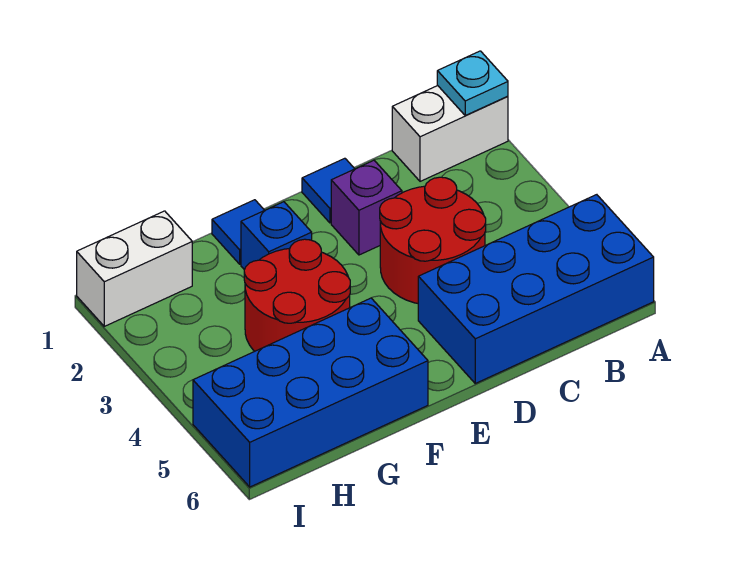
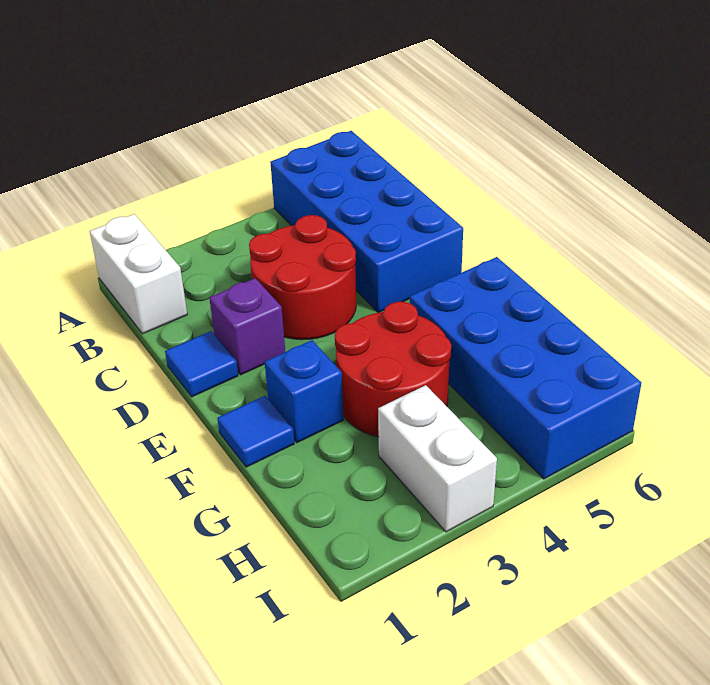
cyan 1x1 plate [437,51,508,115] -> none
white 1x2 brick [77,211,192,326] -> white 1x2 brick moved to [378,385,497,532]

